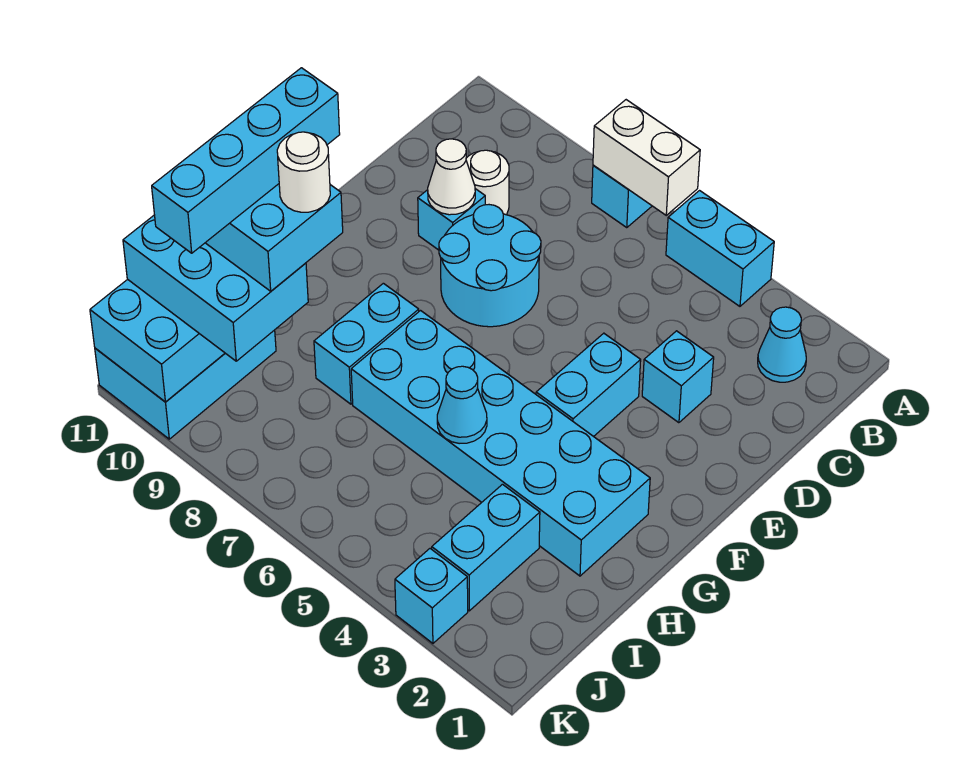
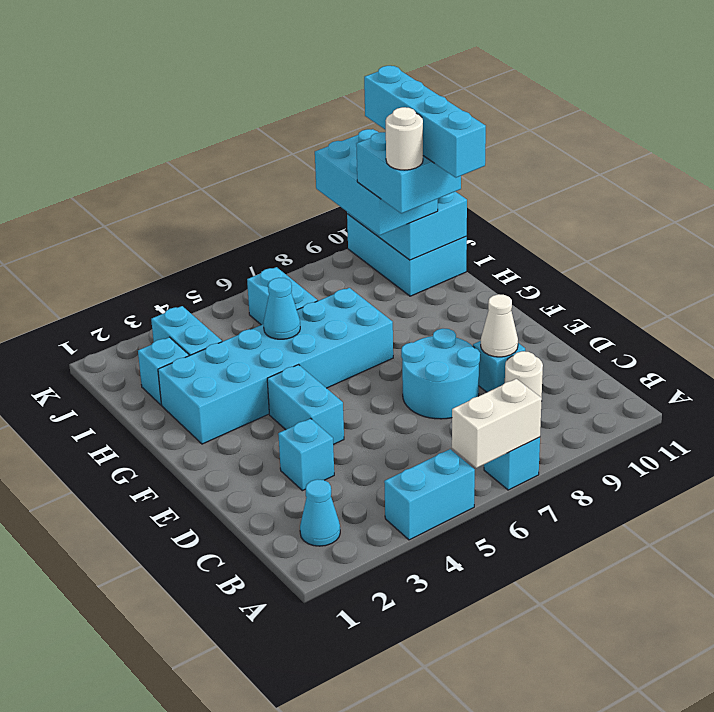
cyan 1x2 brick [314,283,419,404] -> cyan 1x2 brick moved to [247,267,318,325]
cyan 2x3 brick [123,215,308,361] -> cyan 2x3 brick turned to [315,129,438,235]
cyan 1x1 brick [395,549,468,643] -> cyan 1x1 brick moved to [138,337,189,405]

